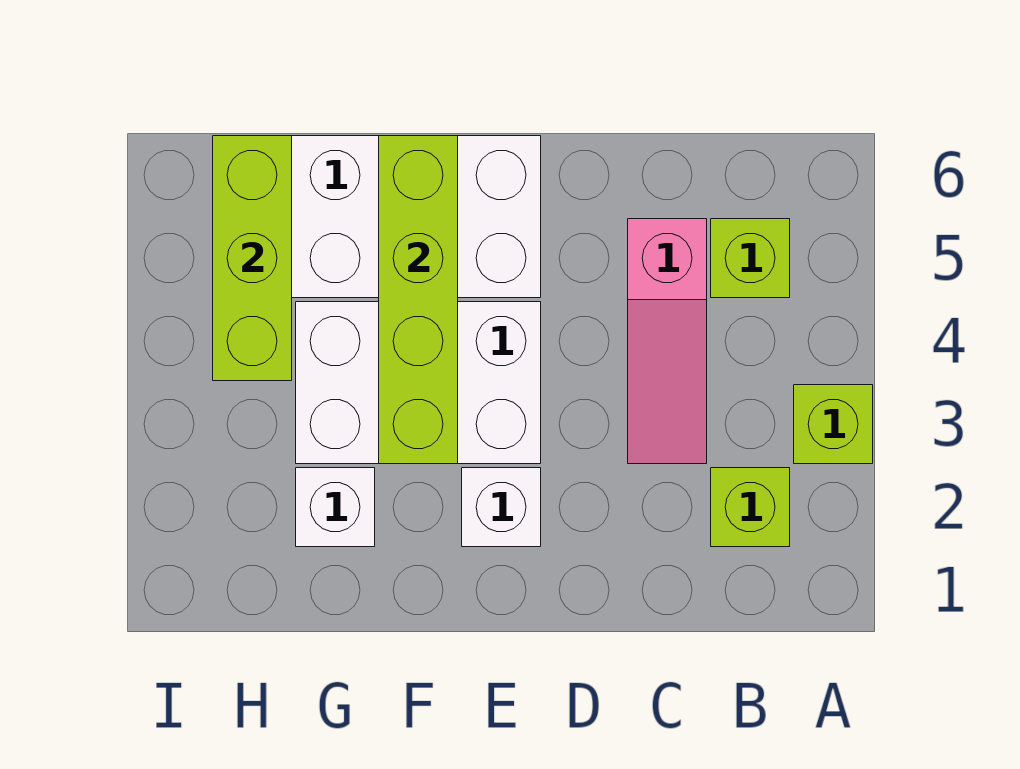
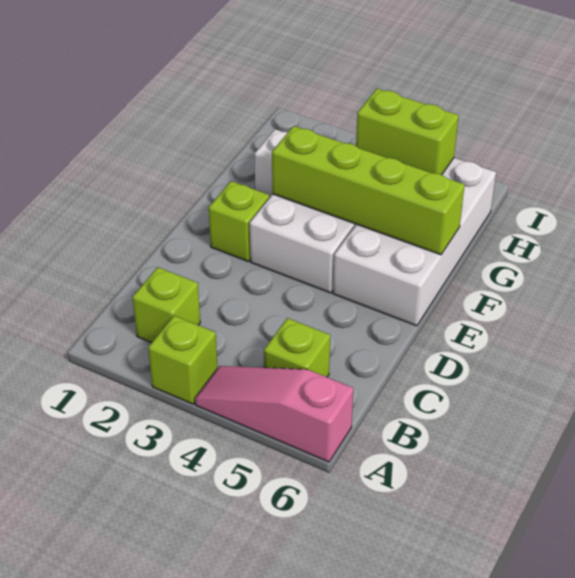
pink 1x3 slope [628,219,707,464] -> pink 1x3 slope moved to [195,366,353,462]
white 1x1 brick [462,468,541,547] -> lime 1x1 brick [209,181,269,262]
lime 1x3 brick [213,136,292,381] -> lime 1x2 brick [356,89,459,175]

